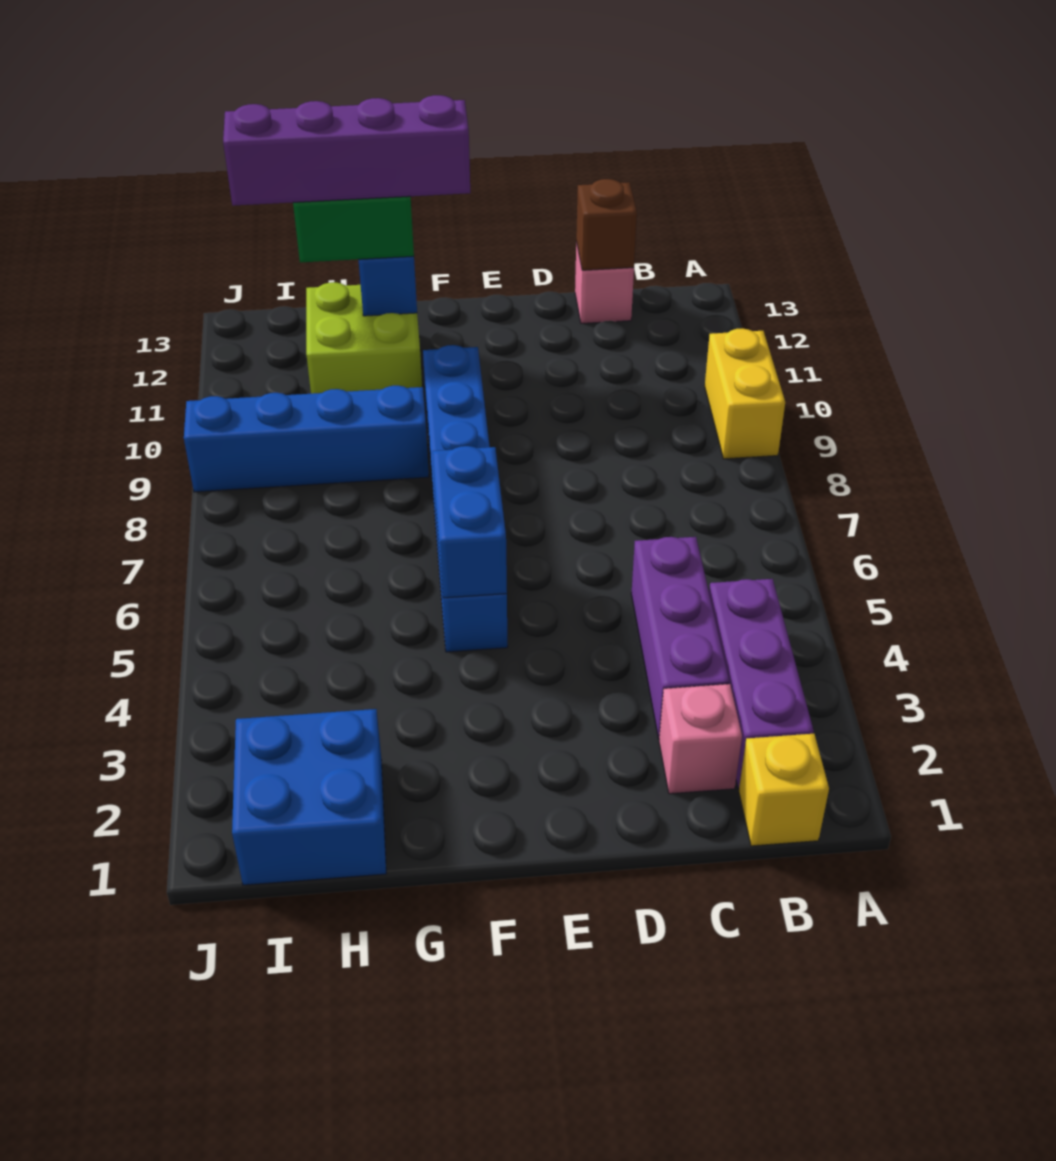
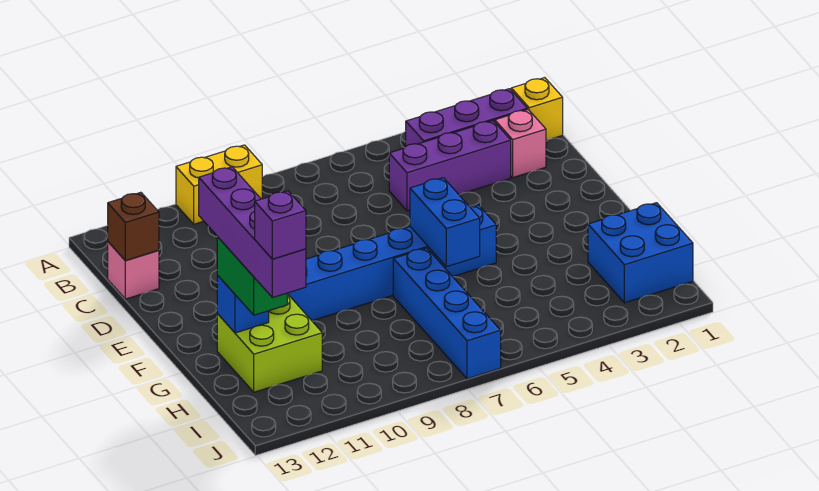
blue 1x2 brick [433,446,507,598] -> blue 1x2 brick turned to [410,178,480,267]
blue 1x4 brick [184,386,429,492] -> blue 1x4 brick moved to [393,248,501,379]
none -> purple 1x1 brick [255,191,306,259]

